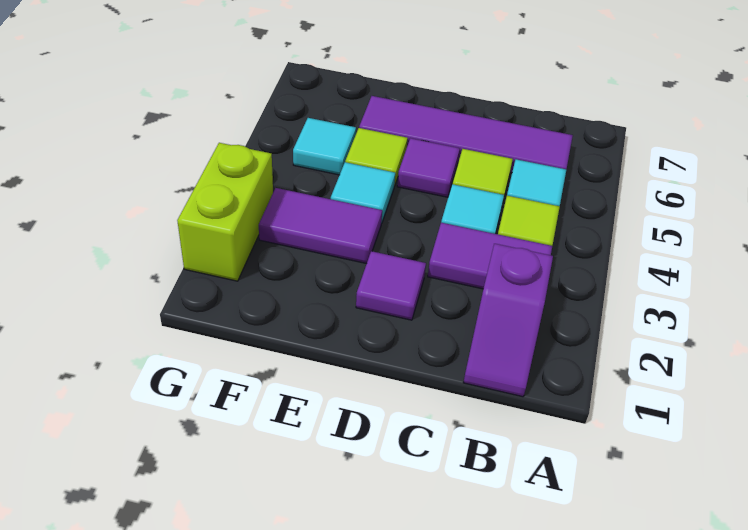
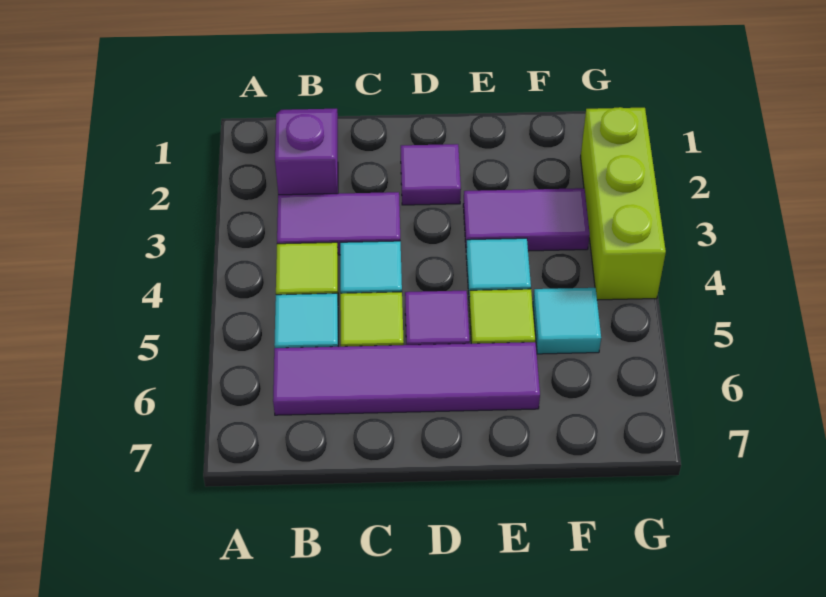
lime 1x2 brick [177,143,273,281] -> lime 1x3 brick [581,107,666,300]

